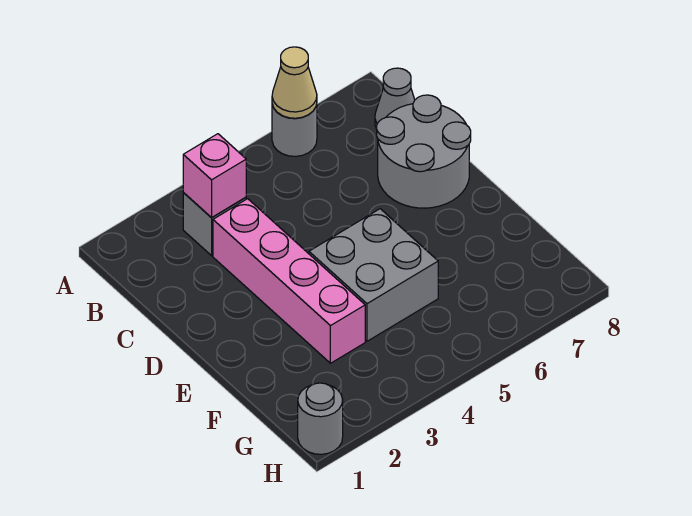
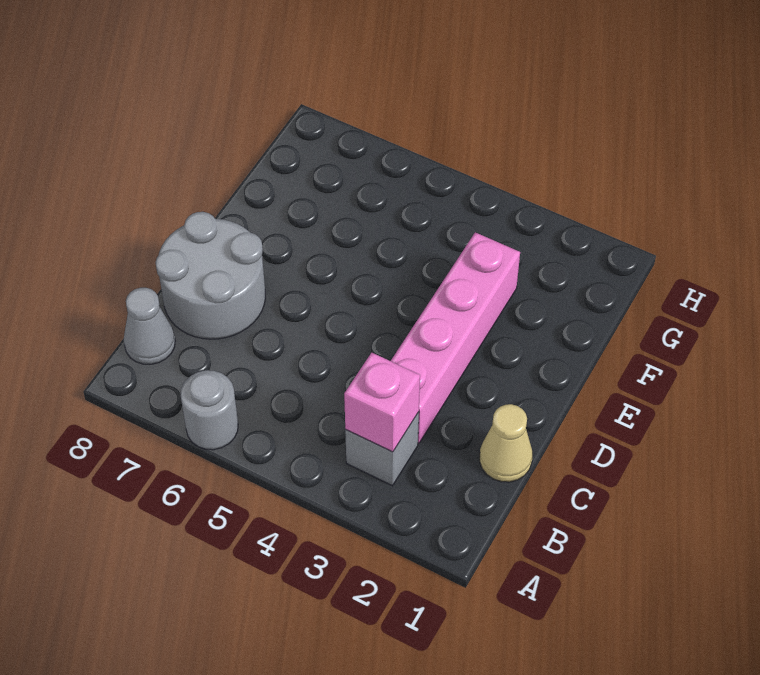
tan 1x1 cone [272,47,317,118] -> tan 1x1 cone moved to [480,404,532,482]
grey 2x2 brick [309,209,438,341] -> none
grey 1x1 round brick [298,383,343,454] -> none

